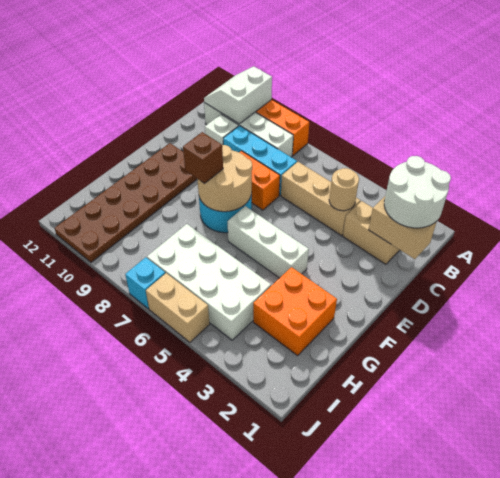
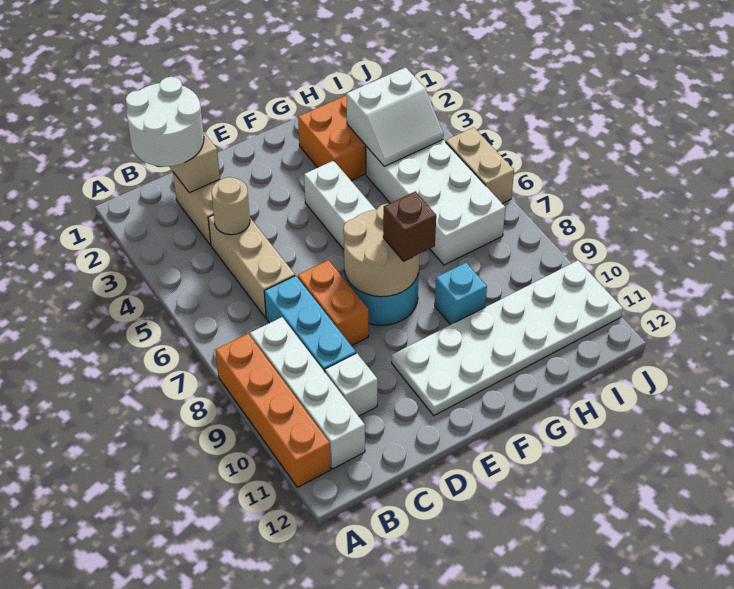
white 2x2 slope [204,66,272,124] -> white 2x2 slope moved to [346,67,444,166]
brown 2x6 plate [55,143,197,262] -> white 2x6 plate [392,261,623,416]
cyan 1x1 brick [125,257,165,309] -> cyan 1x1 brick moved to [435,263,487,325]

